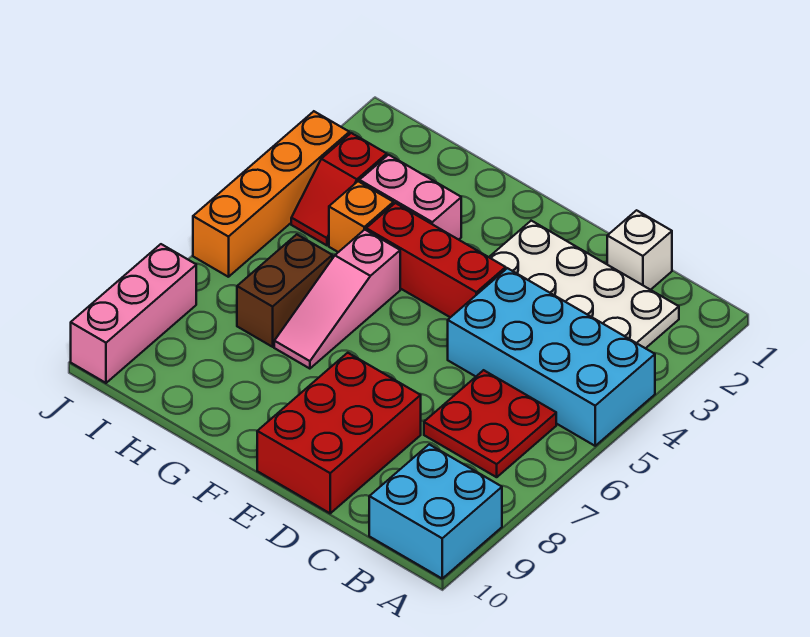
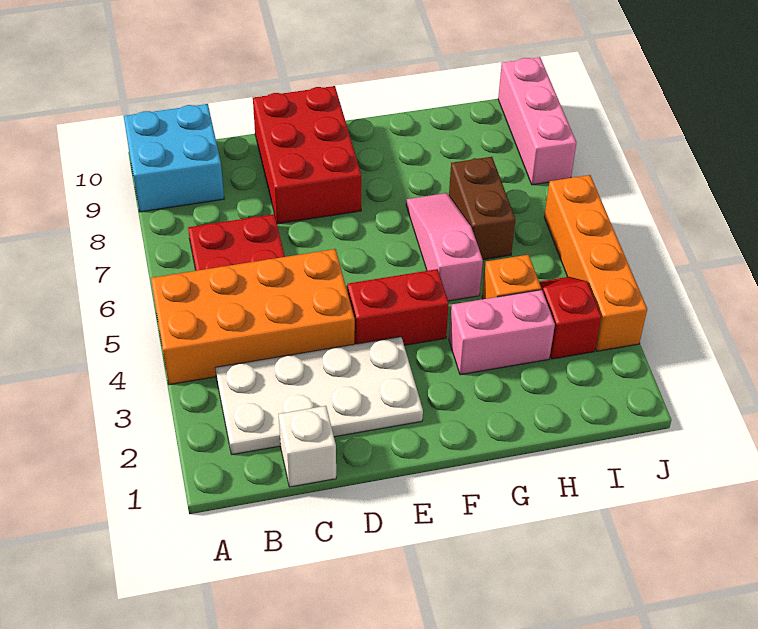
cyan 2x4 brick [448,268,655,446] -> orange 2x4 brick [151,249,355,385]
red 1x3 brick [366,203,506,317] -> red 1x2 brick [347,269,449,345]

